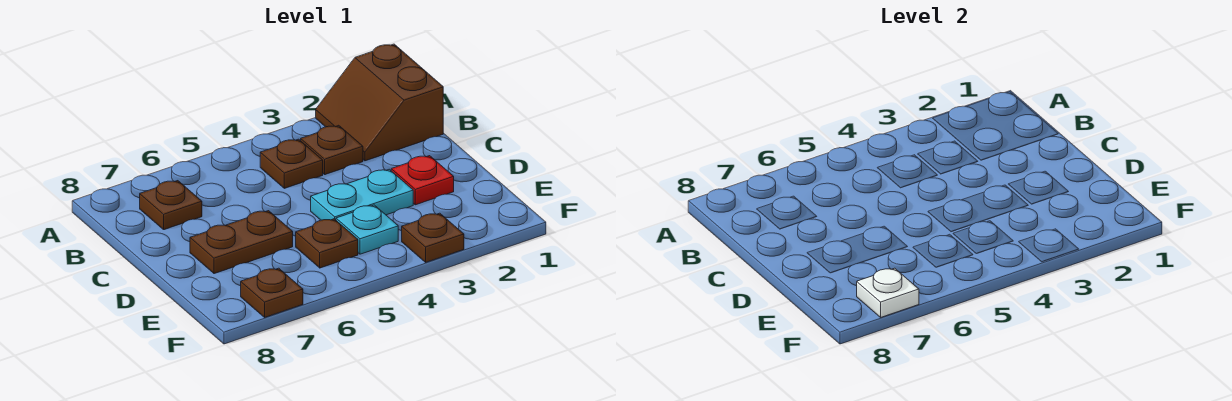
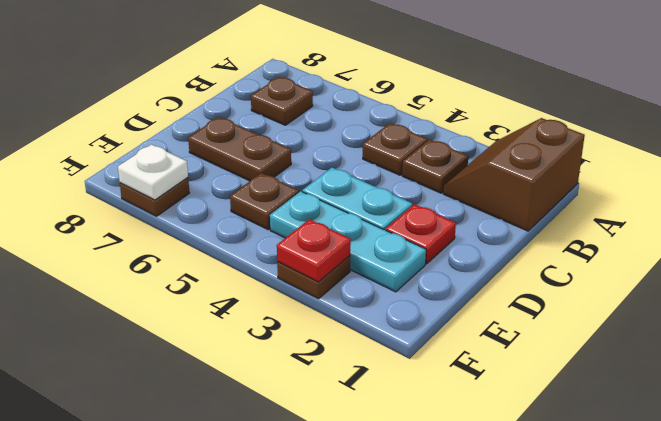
cyan 1x1 plate [336,205,398,254] -> cyan 1x3 plate [270,191,426,292]
none -> red 1x1 plate [277,219,351,282]

